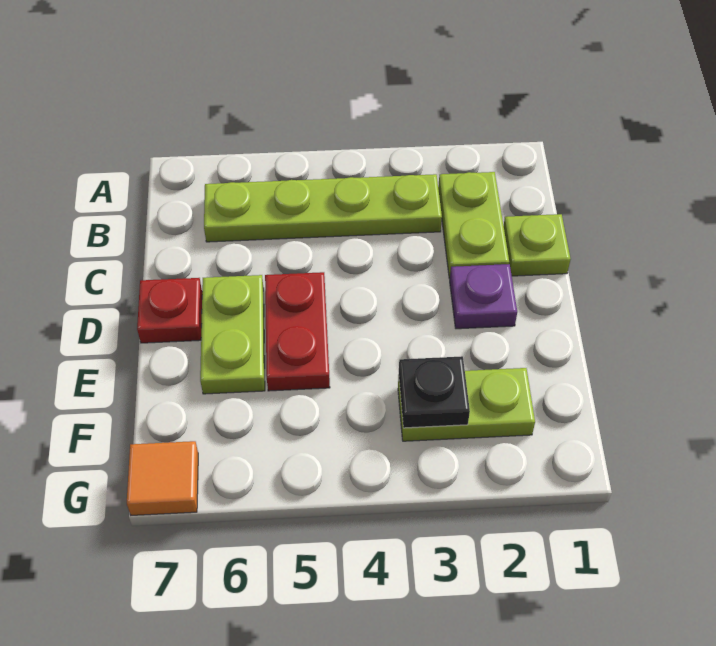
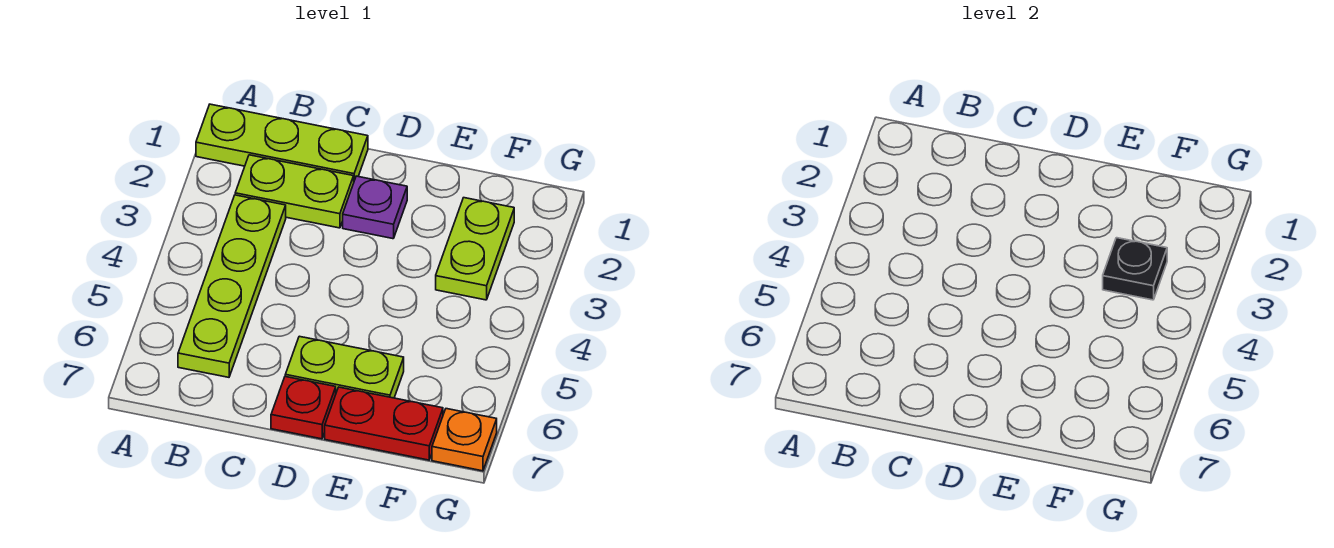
lime 1x1 plate [504,214,571,276] -> lime 1x3 plate [196,104,368,180]
red 1x2 plate [265,272,330,391] -> red 1x2 plate moved to [325,387,443,460]
orange 1x1 tile [127,441,198,515] -> orange 1x1 plate [432,409,497,471]

